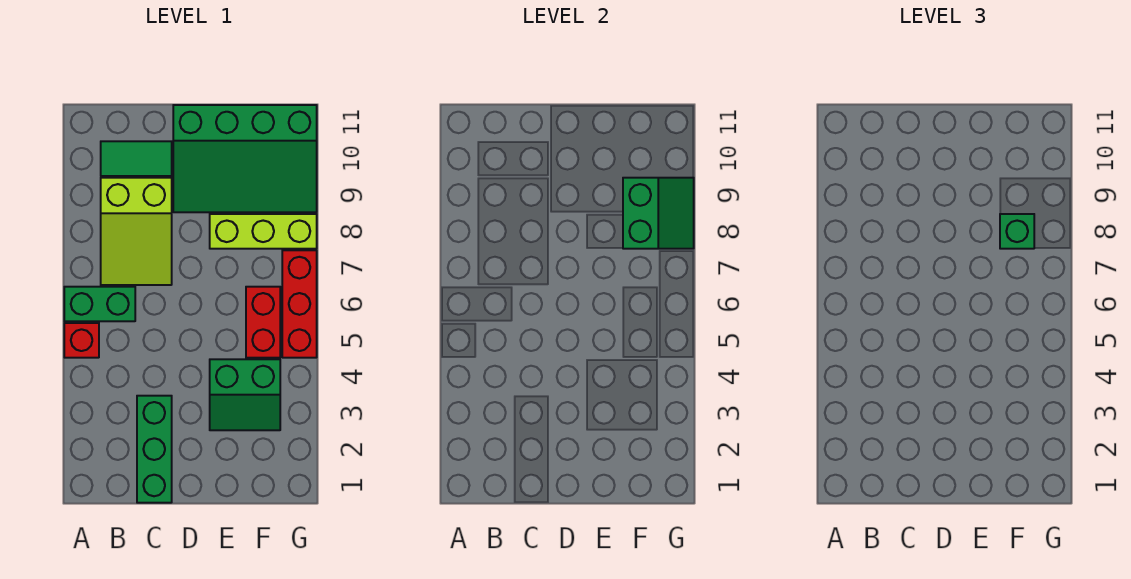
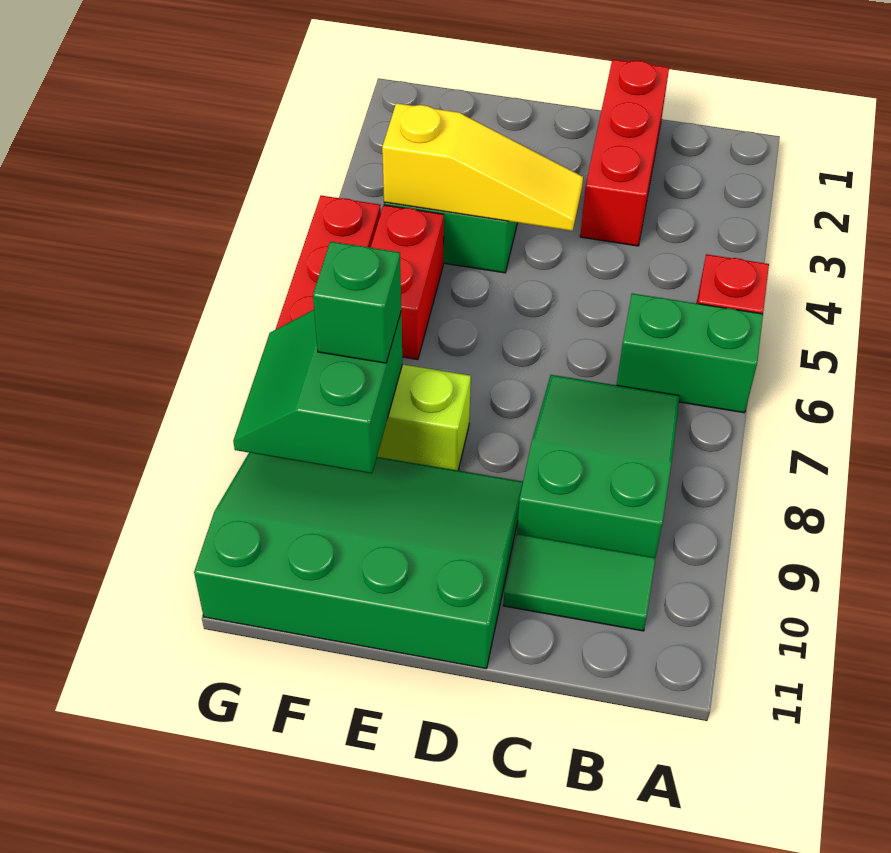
lime 2x3 slope [101,178,172,285] -> green 2x3 slope [517,375,680,558]
green 1x3 brick [137,396,172,503] -> red 1x3 brick [580,59,669,246]
none -> yellow 1x3 slope [382,103,583,231]

